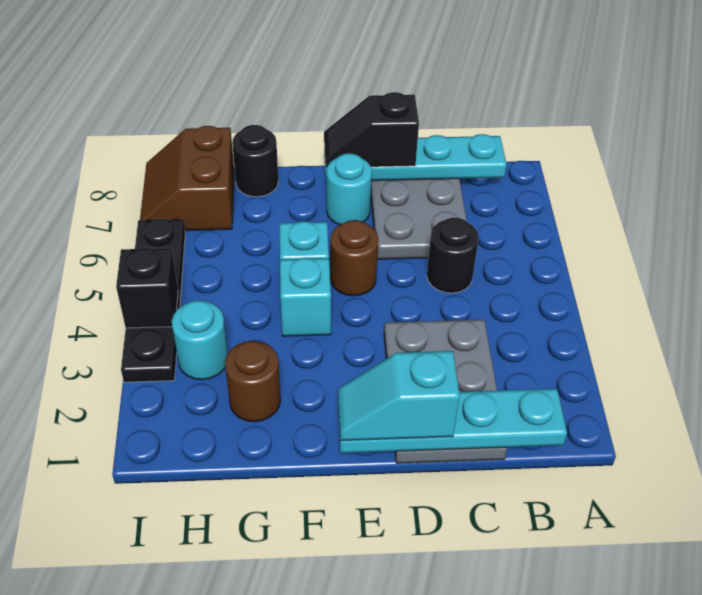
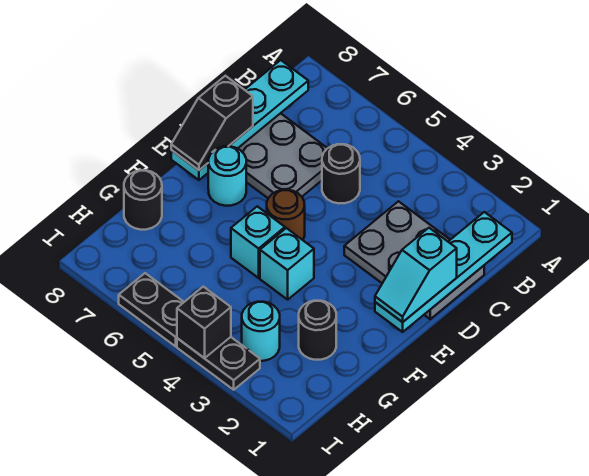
brown 1x1 round brick [225,341,281,422] -> black 1x1 round brick [299,301,336,360]
brown 2x2 slope [140,126,234,231] -> none

